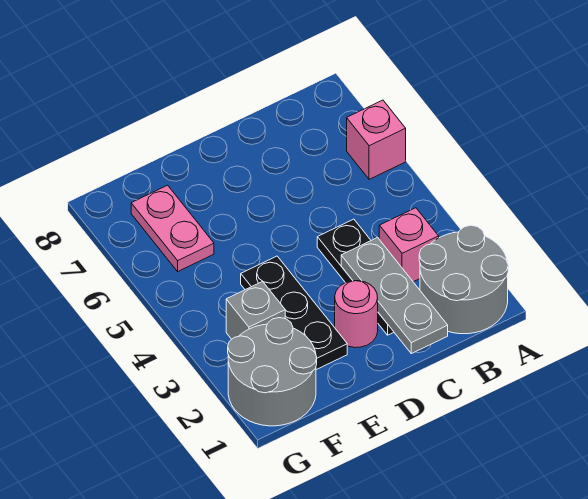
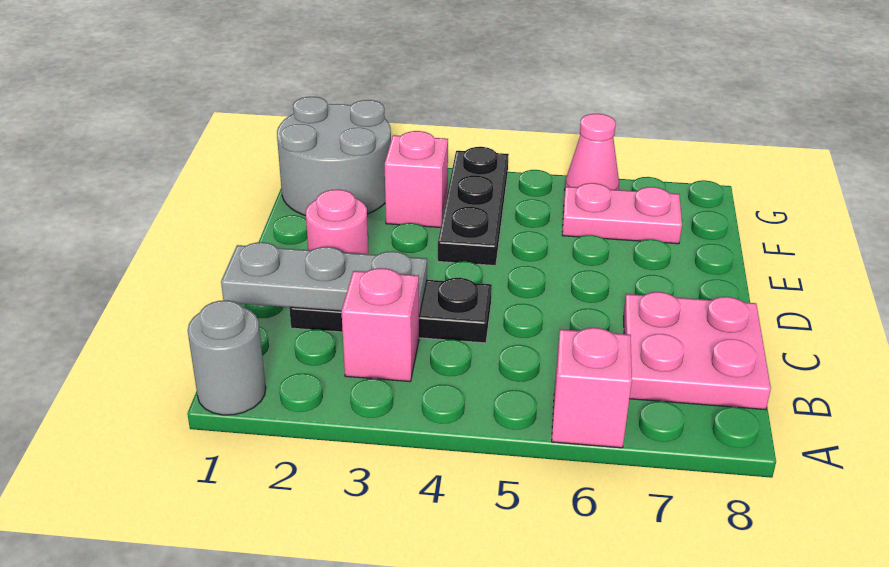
grey 2x2 round brick [419,225,508,334] -> grey 1x1 round brick [188,300,266,415]
none -> pink 2x2 plate [624,292,771,410]
black 1x3 plate [241,256,347,370] -> black 1x3 plate turned to [438,147,509,266]
grey 1x1 brick [226,281,285,339] -> pink 1x1 brick [385,131,448,227]
none -> pink 1x1 cone [565,114,619,190]

